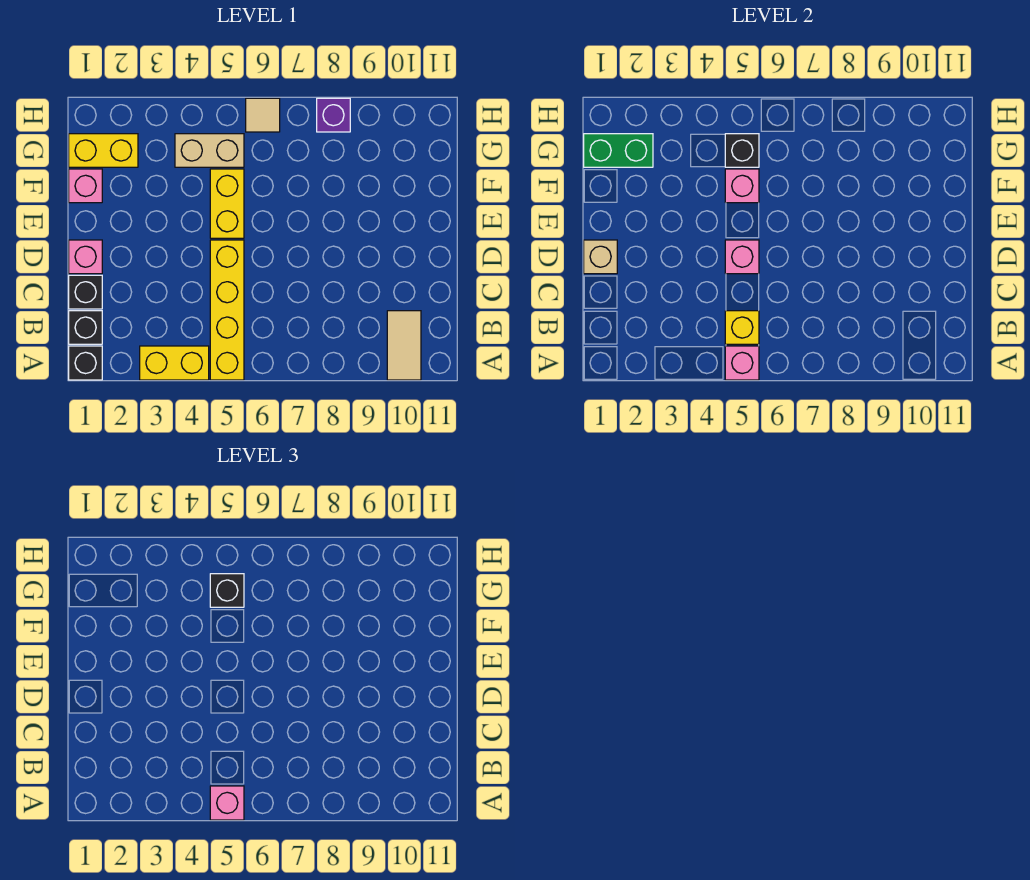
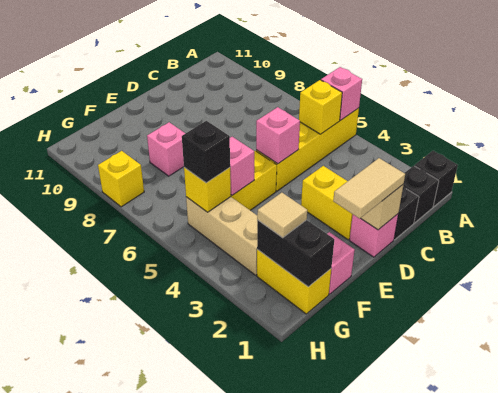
yellow 1x2 brick [140,346,209,380] -> yellow 1x2 brick moved to [301,166,353,240]
pink 1x1 brick [210,786,244,820] -> pink 1x1 brick moved to [147,122,185,176]
tan 1x2 tile [387,311,421,380] -> tan 1x2 tile moved to [333,158,405,218]
green 1x2 brick [584,134,653,167] -> black 1x2 brick [257,220,334,287]
tan 1x2 brick [175,134,244,167] -> tan 1x3 brick [186,197,257,275]
black 1x1 brick [725,134,759,167] -> yellow 1x1 brick [184,168,231,212]
tan 1x1 tile [246,98,280,132] -> tan 1x1 tile moved to [257,193,307,238]
purple 1x1 brick [317,98,350,132] -> yellow 1x1 brick [98,151,144,207]

